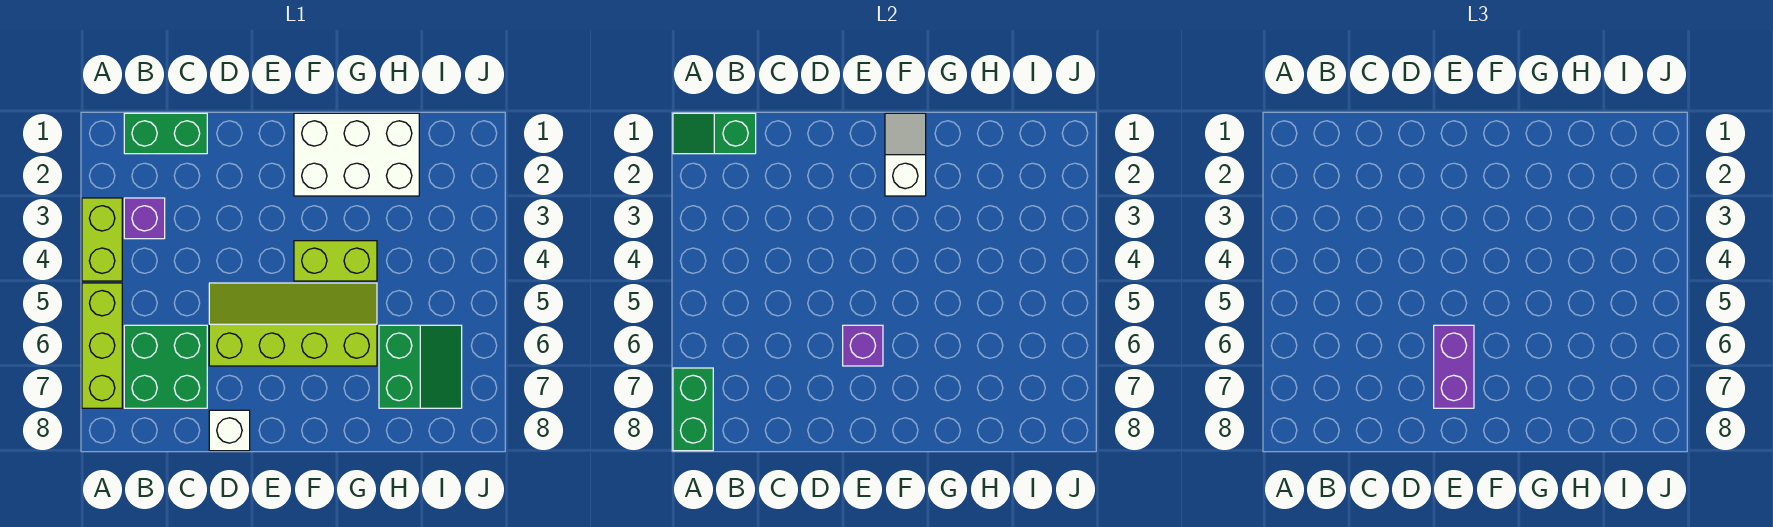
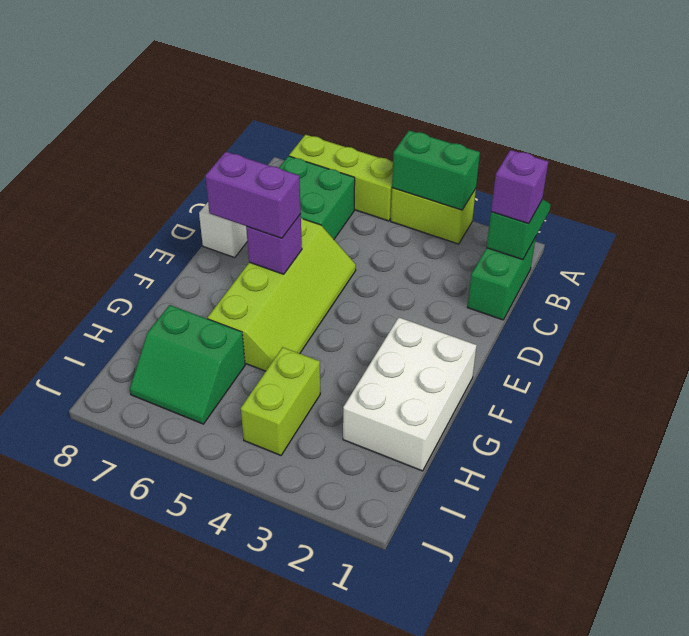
green 1x2 brick [673,368,713,451] -> green 1x2 brick moved to [392,131,480,210]
purple 1x1 brick [124,198,165,239] -> purple 1x1 brick moved to [491,150,548,224]
white 1x2 slope [885,113,926,196] -> none
lime 1x2 brick [294,241,377,281] -> lime 1x2 brick moved to [241,347,320,455]

